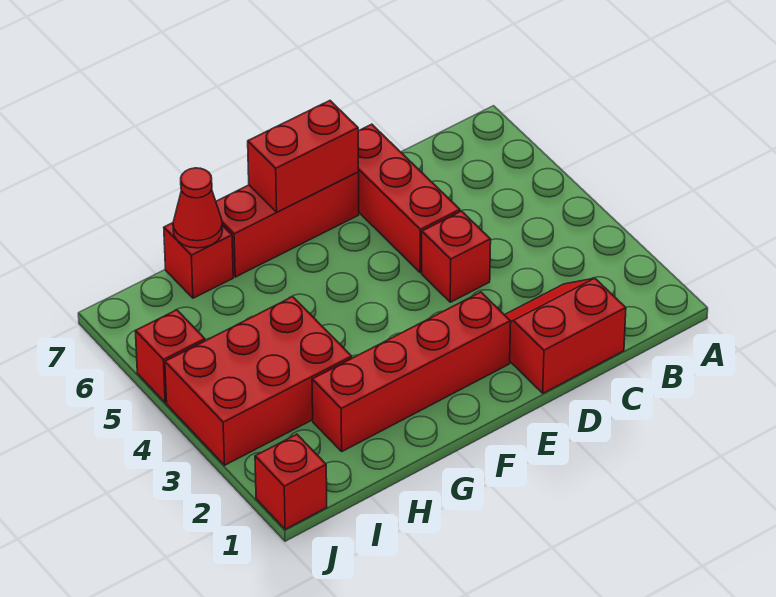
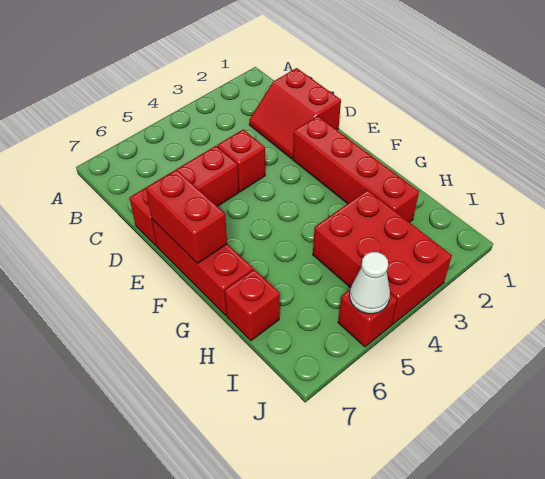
red 1x1 cone [173,168,222,248] -> none
red 1x1 brick [255,434,327,529] -> none
none -> white 1x1 cone [350,252,390,314]

